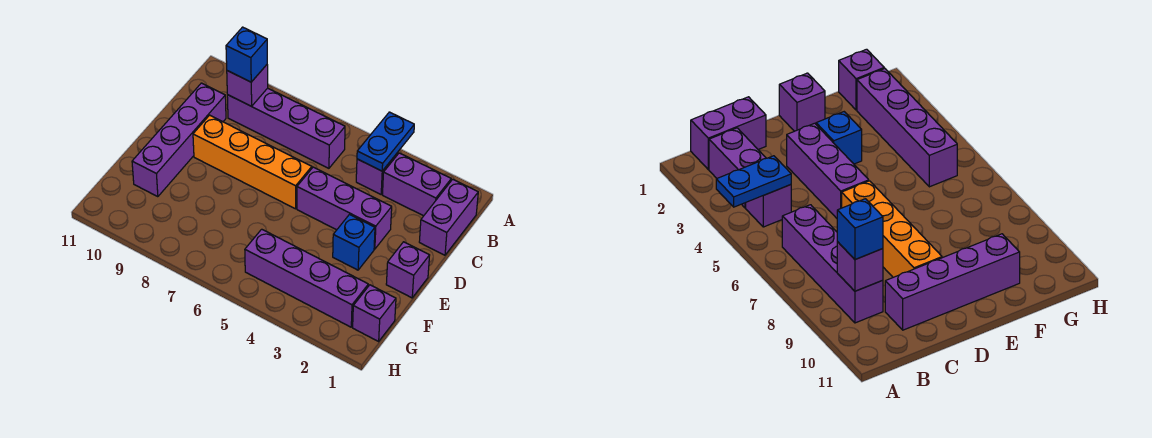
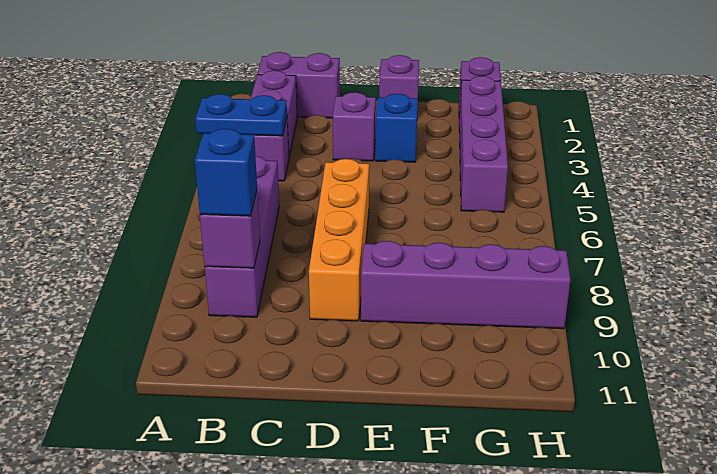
purple 1x4 brick [132,83,226,197] -> purple 1x4 brick moved to [361,241,570,329]
purple 1x3 brick [297,167,392,249] -> purple 1x1 brick [333,92,376,161]

